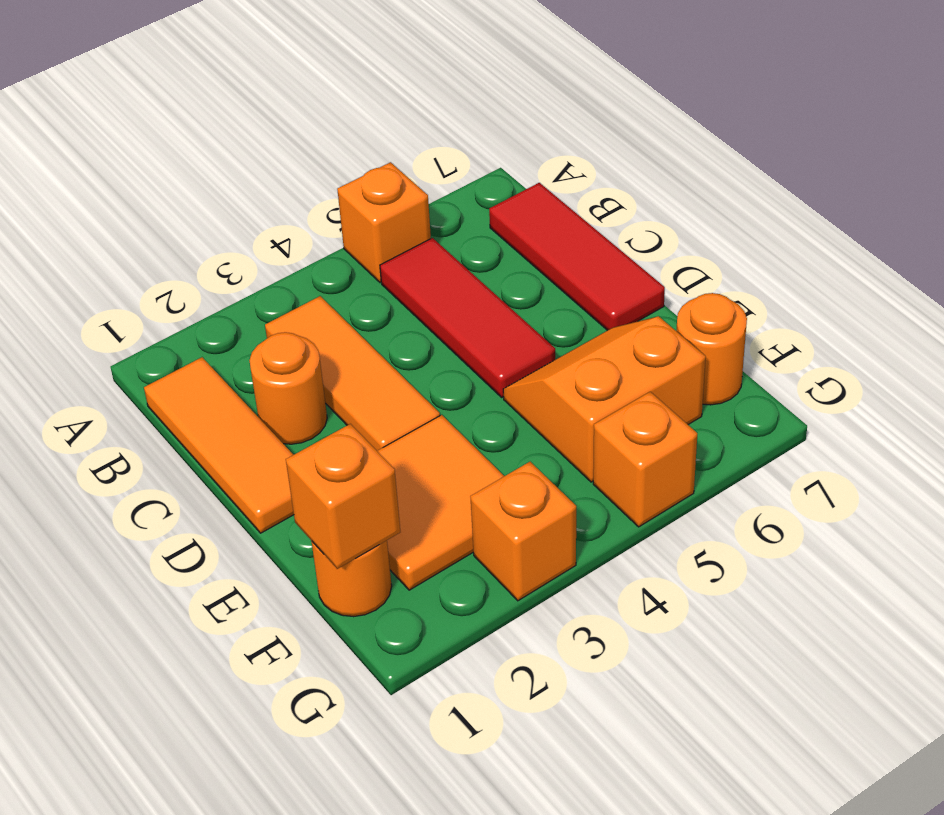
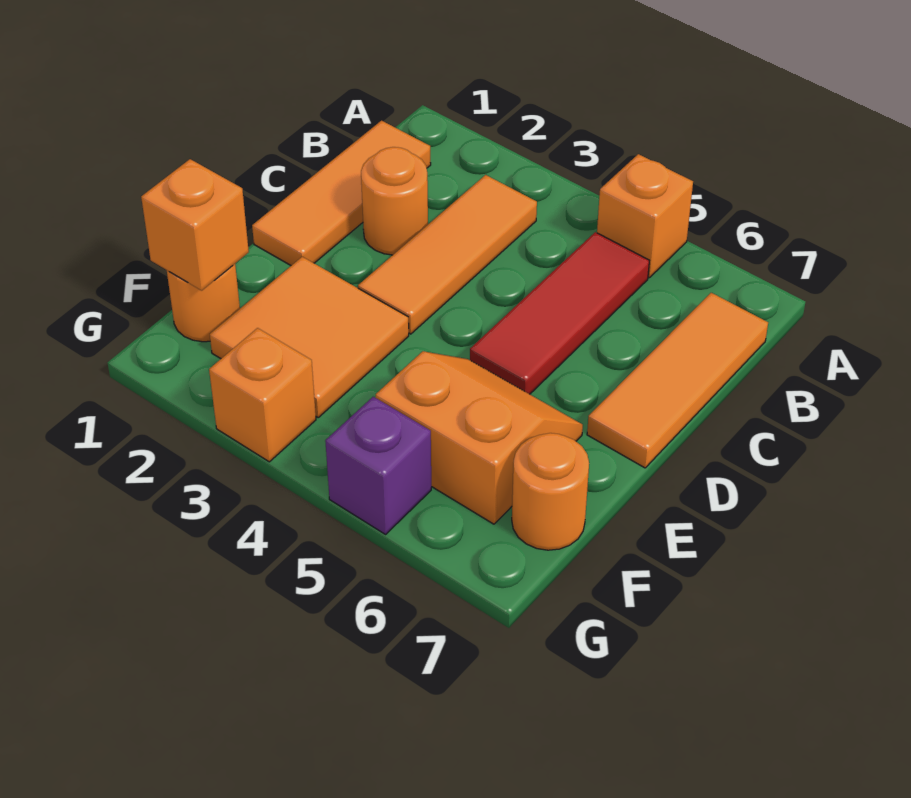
red 1x3 tile [489,183,665,330] -> orange 1x3 tile [587,293,768,468]
orange 1x1 brick [593,392,697,527] -> purple 1x1 brick [325,397,431,534]

